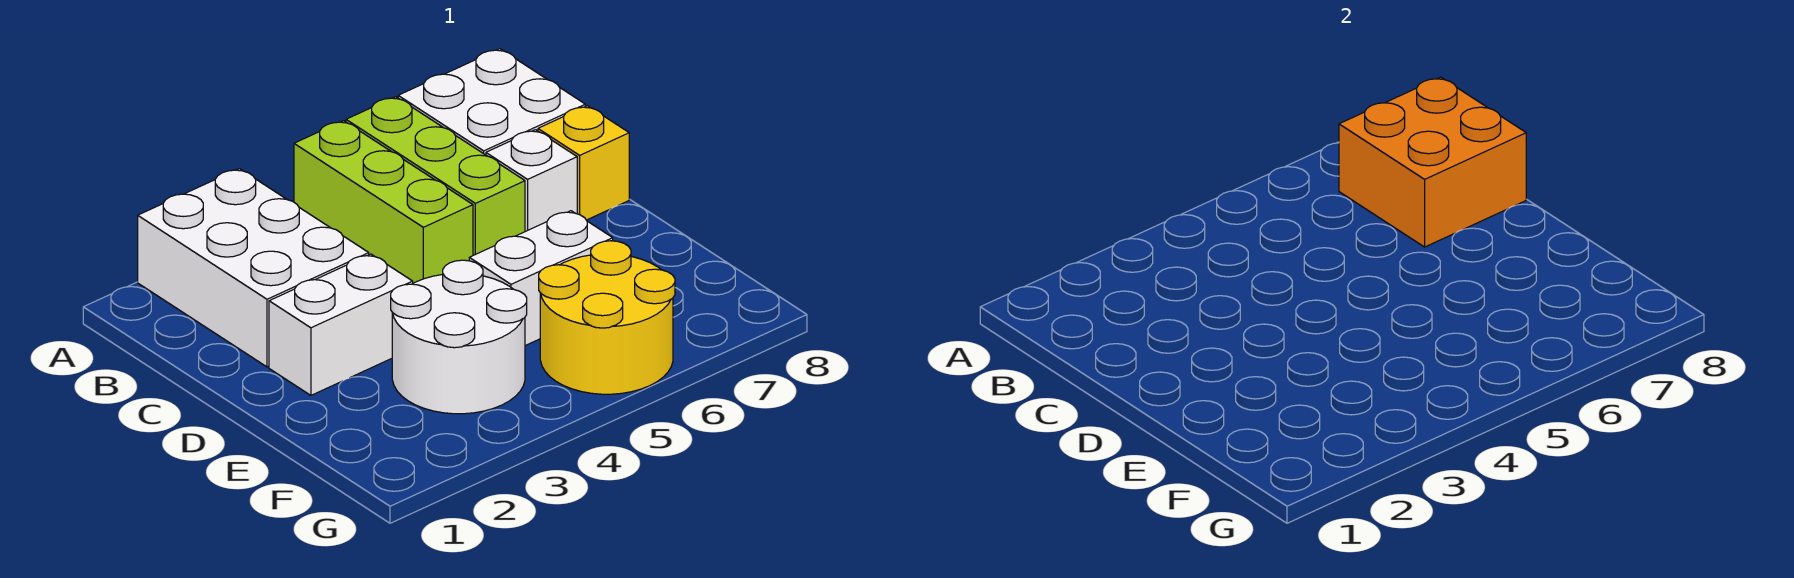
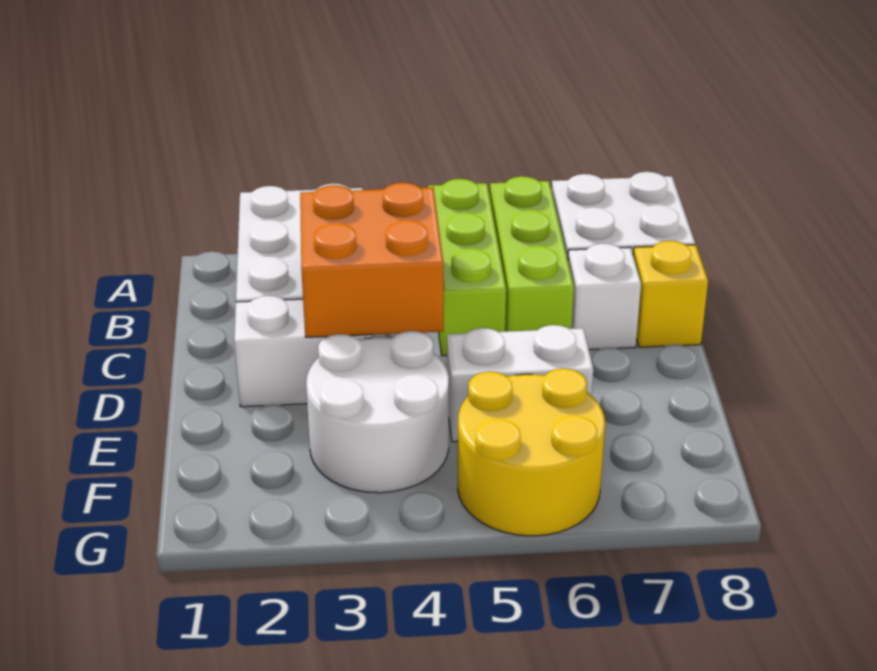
orange 2x2 brick [1339,77,1526,247] -> orange 2x2 brick moved to [300,183,443,337]

